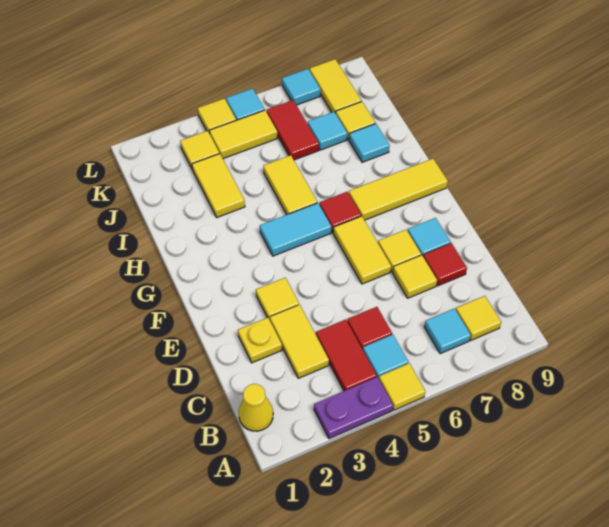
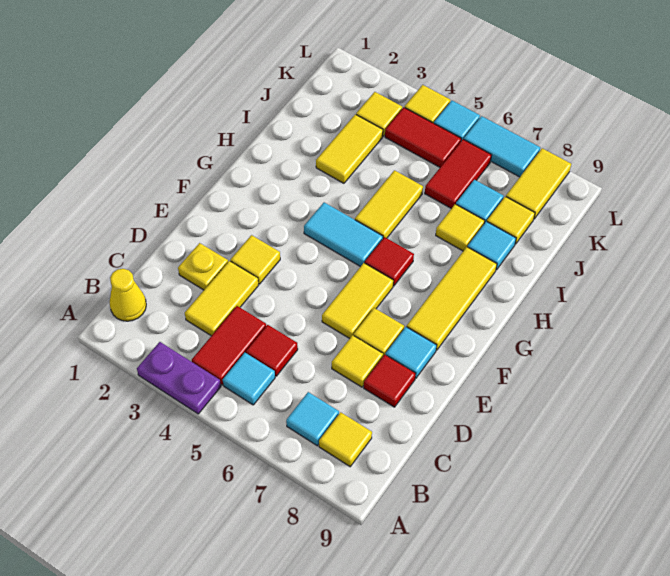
yellow 1x1 tile [379,363,425,410] -> yellow 1x1 tile moved to [436,204,485,251]
yellow 1x3 tile [349,159,448,220] -> yellow 1x3 tile turned to [407,247,497,350]
yellow 1x2 tile [209,110,277,159] -> red 1x2 tile [385,107,461,167]
cyan 1x1 tile [282,69,320,105] -> cyan 1x2 tile [464,116,540,177]

